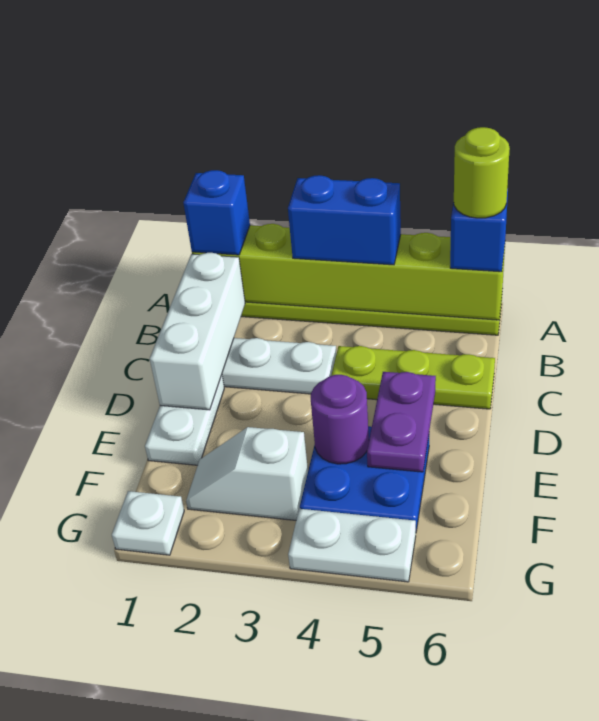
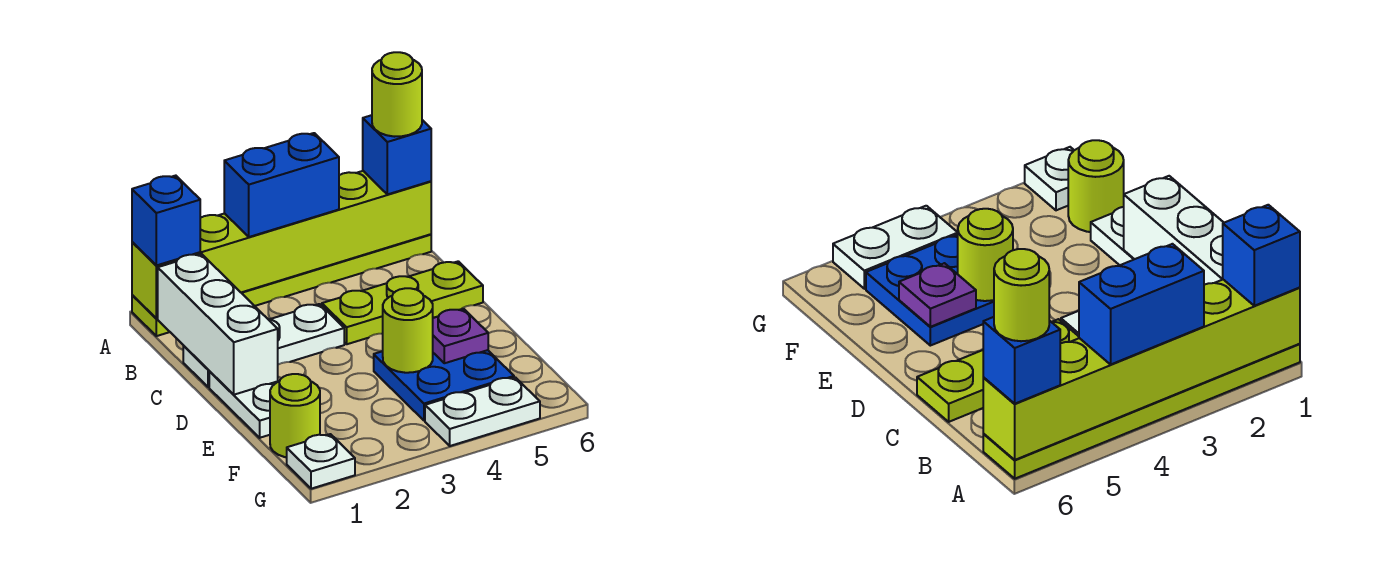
purple 1x2 plate [367,372,436,472] -> purple 1x1 plate [433,309,488,363]
purple 1x1 round brick [311,375,369,464] -> lime 1x1 round brick [382,288,433,373]
none -> lime 1x1 round brick [270,374,320,457]
white 1x2 slope [186,427,308,520] -> none

